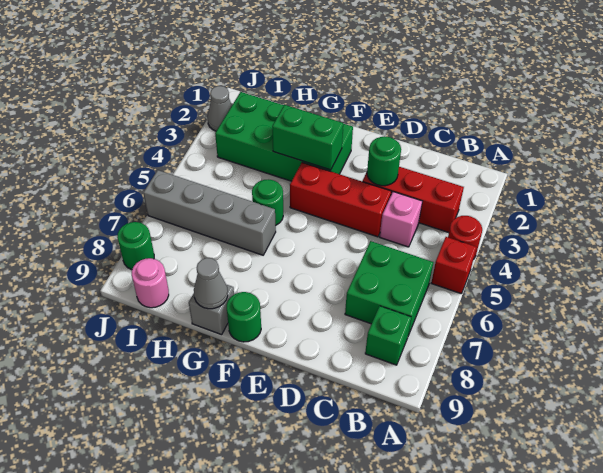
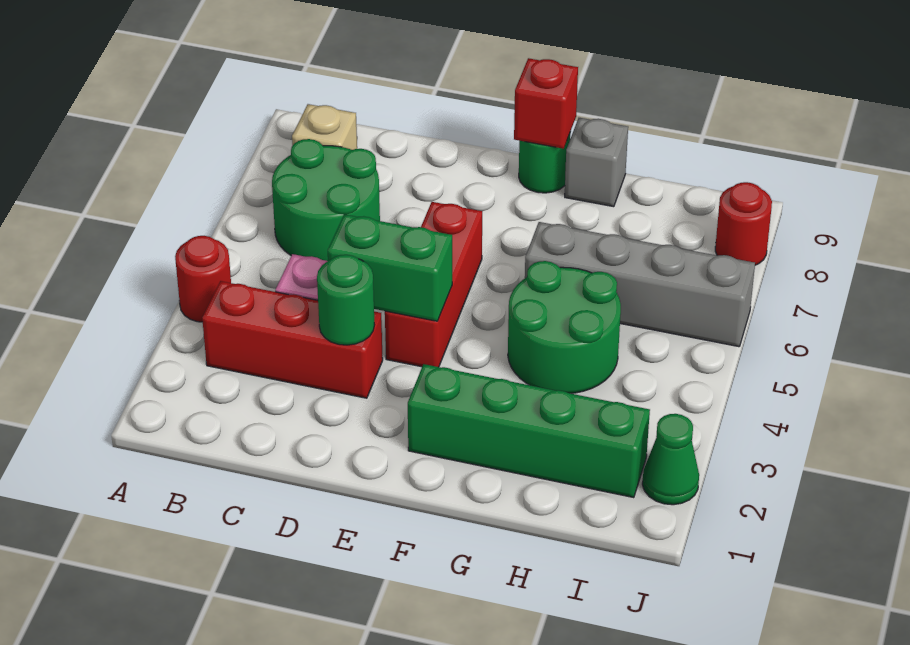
red 1x1 brick [431,237,476,294] -> red 1x1 brick moved to [514,58,578,149]
green 2x2 brick [345,241,433,335] -> green 2x2 round brick [272,139,380,261]
green 1x1 brick [365,306,411,365] -> tan 1x1 brick [292,104,357,150]
red 1x3 brick [290,162,391,237] -> red 1x3 brick turned to [385,202,482,367]
green 2x4 brick [215,92,353,181] -> green 1x4 brick [408,364,650,498]
green 1x2 brick [272,105,343,170] -> green 1x2 brick moved to [328,214,452,321]
green 1x1 round brick [252,179,283,225] -> green 2x2 round brick [508,261,621,393]
grey 1x1 cone [194,258,228,309] -> none
pink 1x1 round brick [132,258,169,308] -> none
grey 1x1 cone [208,86,232,131] -> green 1x1 cone [642,414,699,505]
green 1x1 round brick [117,222,154,270] -> red 1x1 round brick [715,182,772,265]

